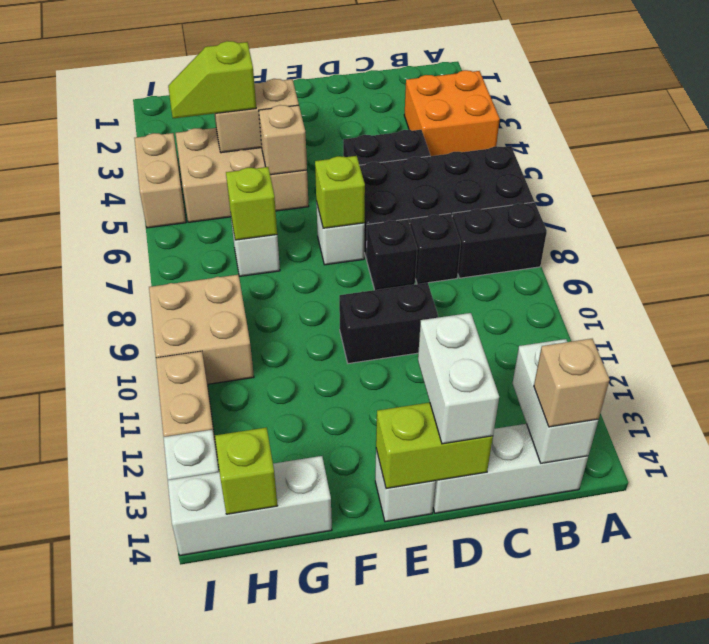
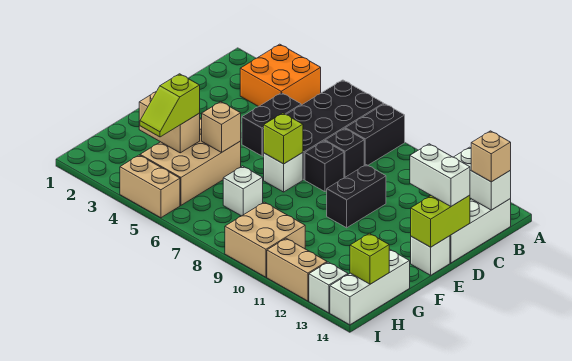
tan 1x2 brick [215,79,299,153] -> tan 1x2 brick turned to [139,92,200,153]
lime 1x1 brick [226,167,277,240] -> none

